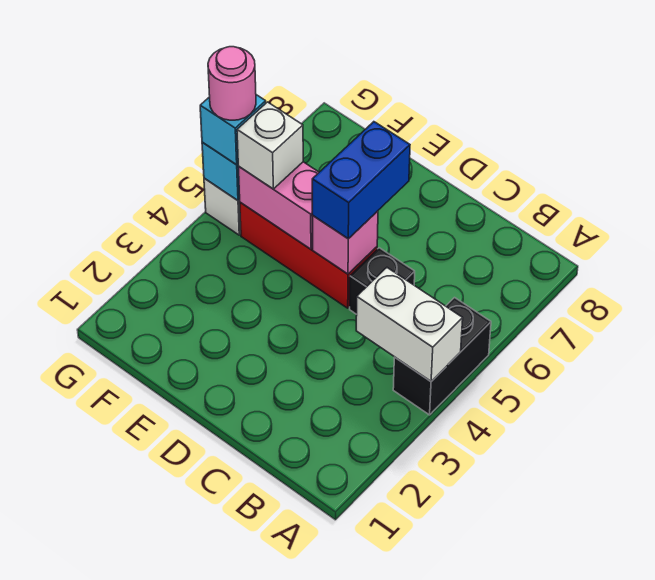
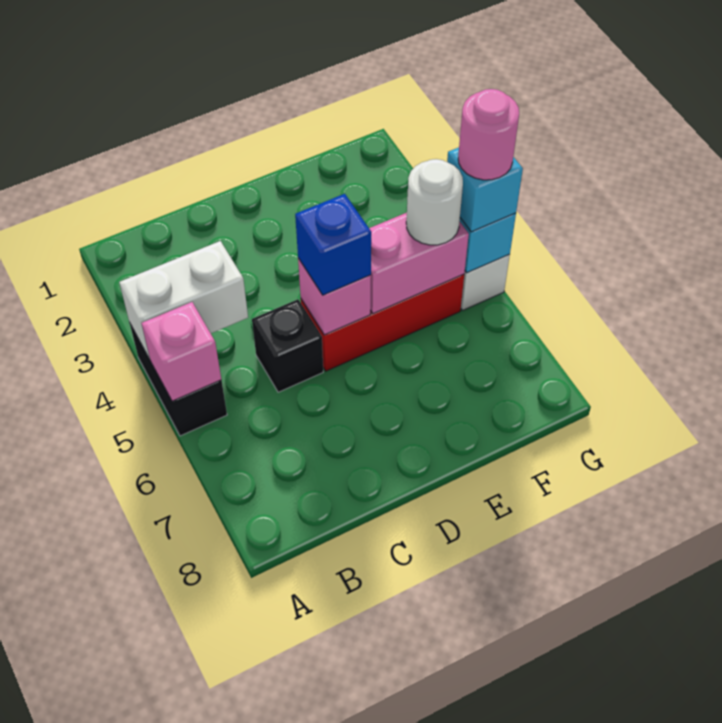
none -> pink 1x1 brick [142,302,221,401]
blue 1x2 brick [312,122,410,239] -> blue 1x1 brick [295,194,371,295]
white 1x1 brick [237,102,303,189] -> white 1x1 round brick [406,159,463,245]

